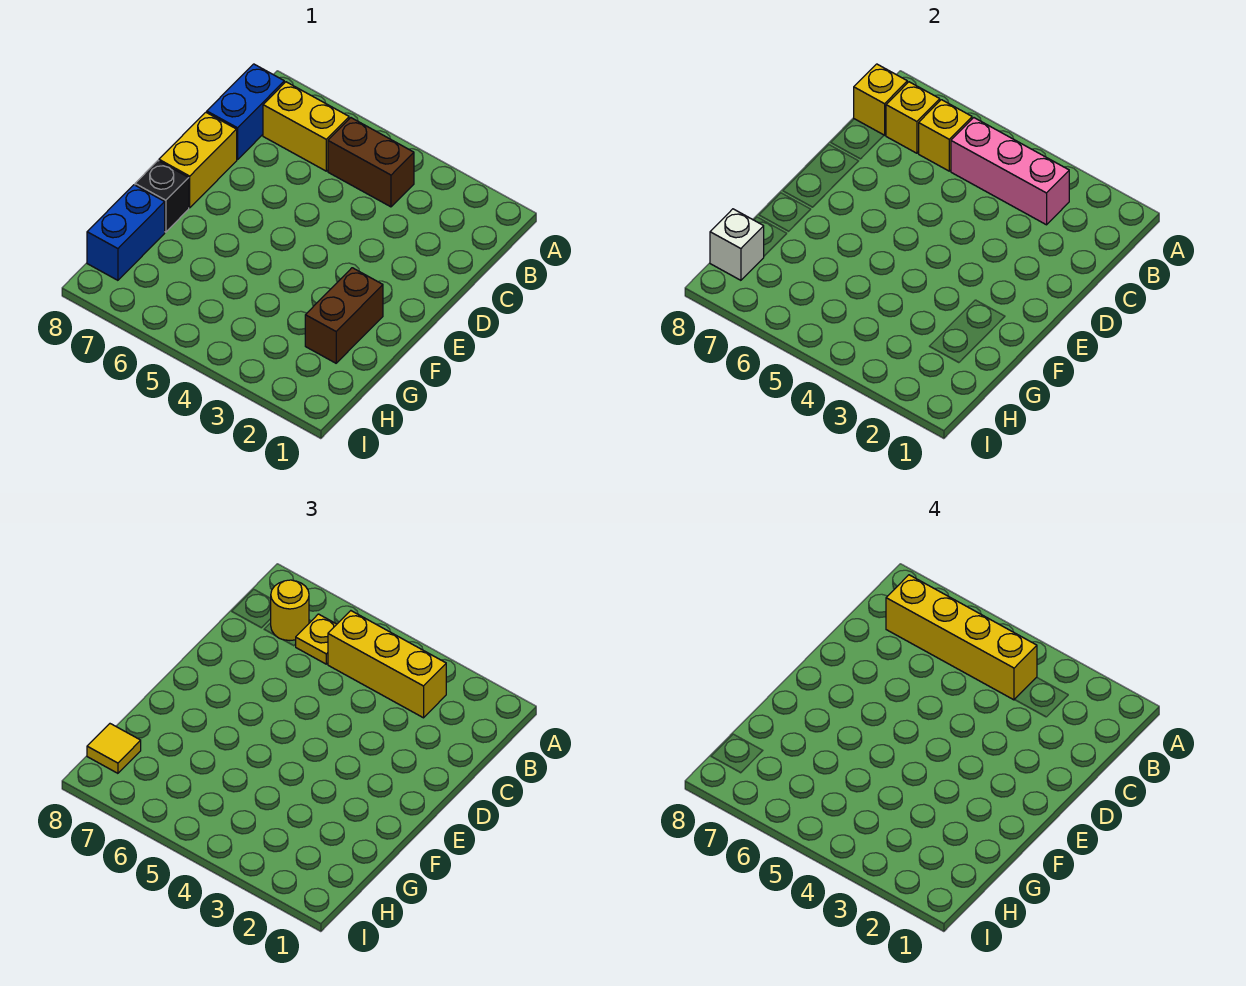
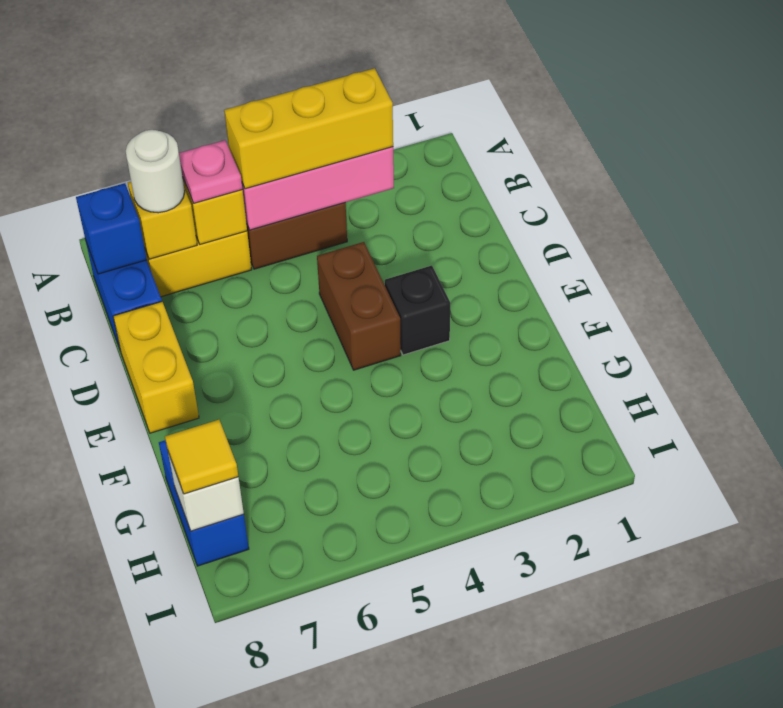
yellow 1x4 brick [886,575,1037,700] -> none
yellow 1x1 plate [296,614,337,664] -> pink 1x1 plate [179,140,242,203]
yellow 1x1 round brick [271,580,309,641] -> white 1x1 round brick [126,130,185,213]
yellow 1x1 brick [854,64,907,135] -> blue 1x1 brick [76,183,147,274]
brown 1x2 brick [305,268,383,363] -> brown 1x2 brick moved to [317,242,401,370]
black 1x1 brick [135,161,189,232] -> black 1x1 brick moved to [385,266,451,355]

